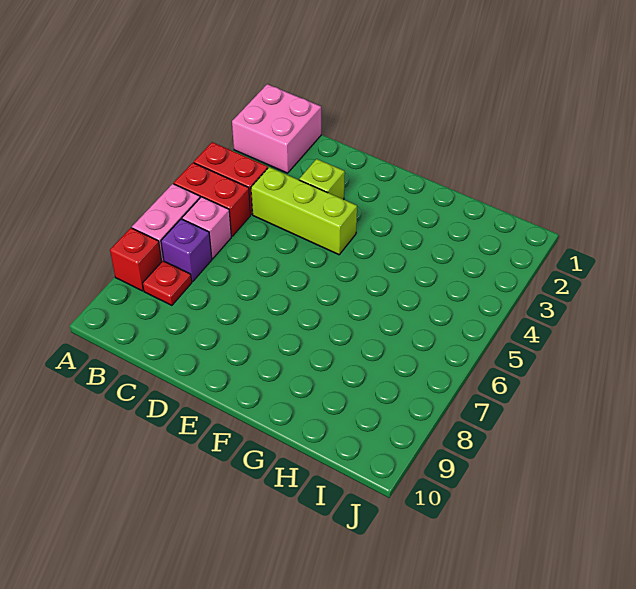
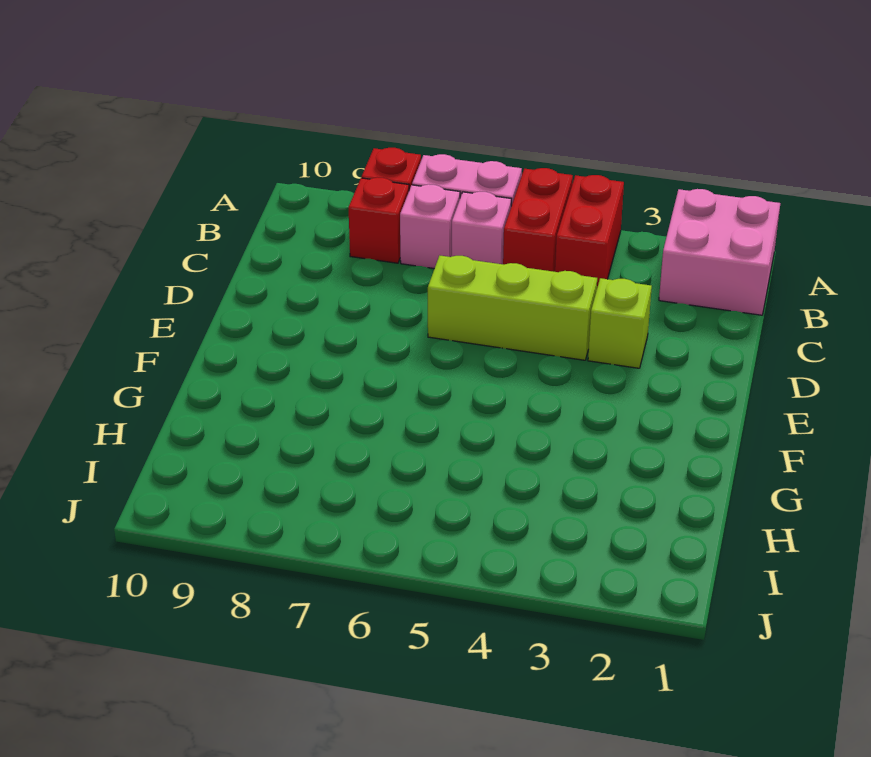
purple 1x1 brick [161,219,212,282] -> pink 1x1 brick [400,184,460,269]
red 1x1 plate [143,261,192,305] -> red 1x1 brick [349,177,409,263]
lime 1x3 brick [251,167,357,255] -> lime 1x3 brick turned to [428,256,597,360]

